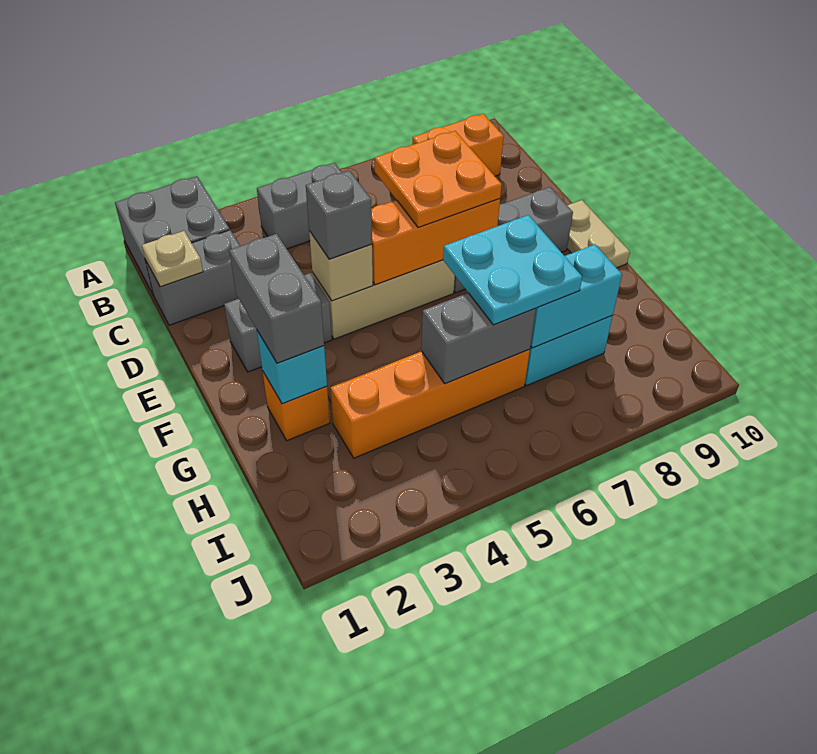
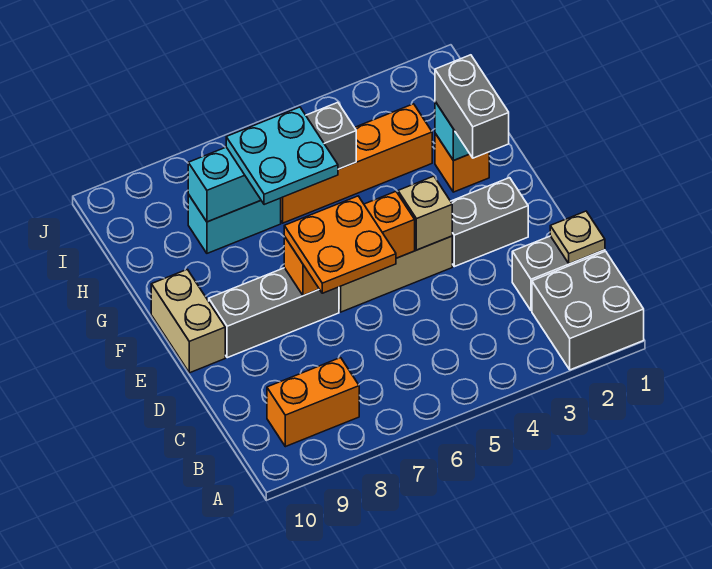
grey 1x2 brick [257,163,342,249] -> none
grey 1x1 brick [306,171,372,259] -> none
tan 1x2 plate [567,200,630,268] -> tan 1x2 brick [151,269,225,373]

